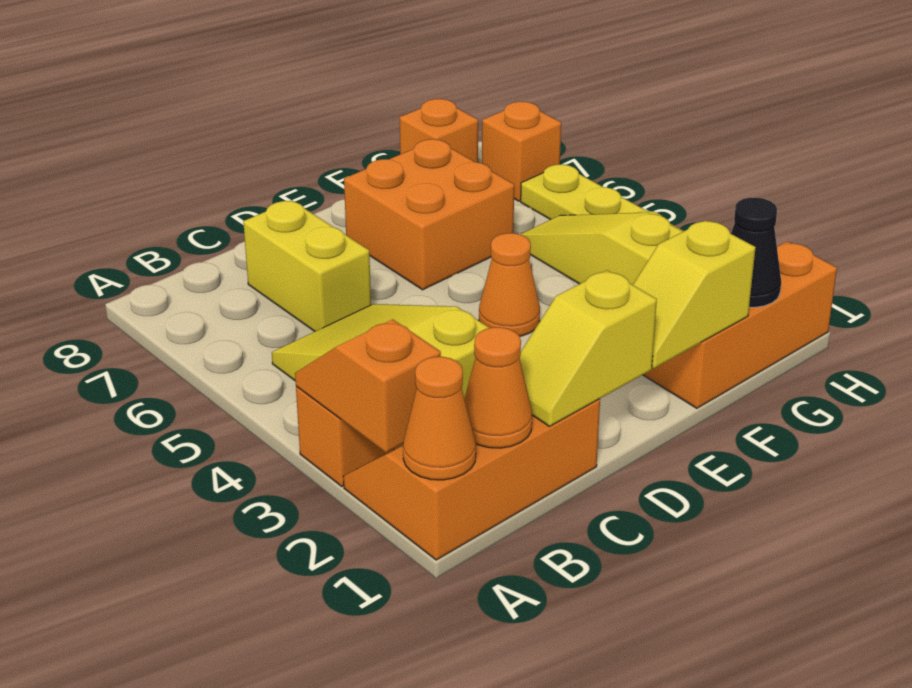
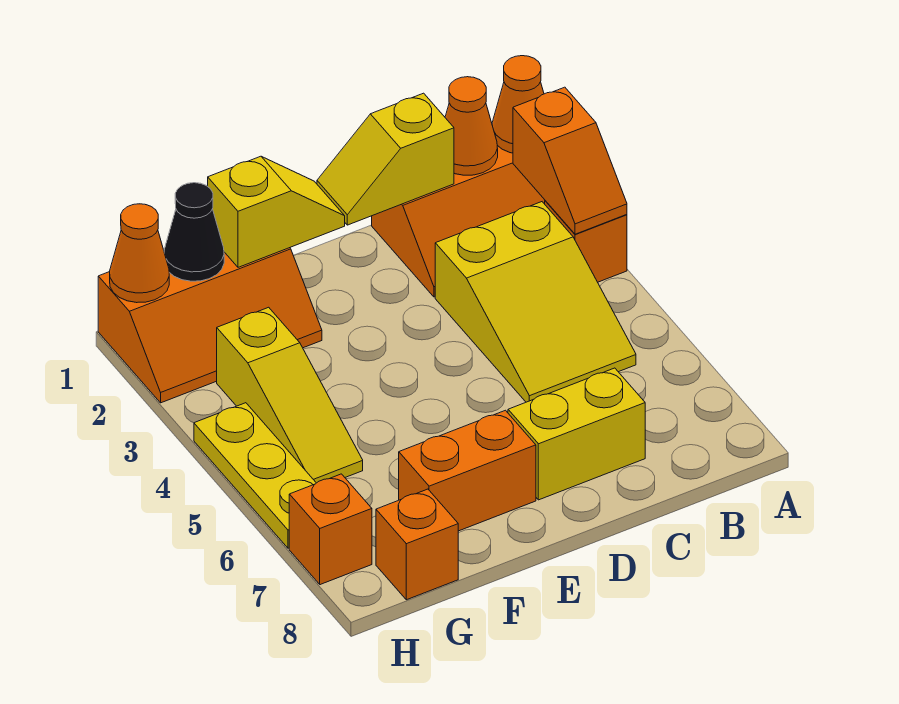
yellow 1x2 slope [520,270,657,426] -> yellow 1x2 slope turned to [317,93,454,225]
yellow 1x2 brick [243,201,371,331] -> yellow 1x2 brick turned to [508,368,645,500]
orange 1x1 cone [479,233,540,336] -> orange 1x1 cone moved to [110,204,169,303]
orange 2x2 brick [344,139,514,290] -> orange 1x2 brick [399,410,536,531]

